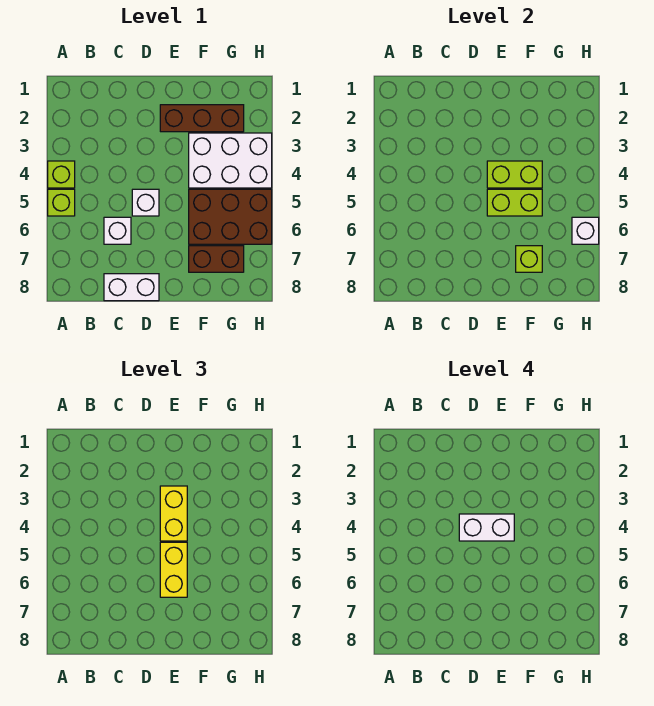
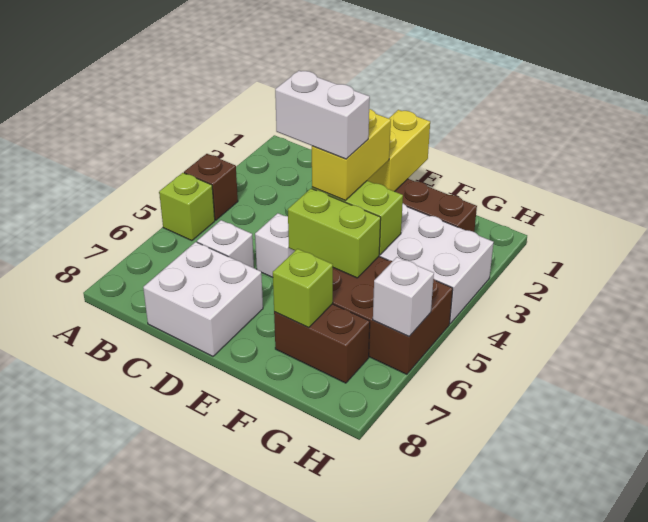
lime 1x1 brick [48,161,75,188] -> brown 1x1 brick [184,154,238,220]
white 1x2 brick [104,274,159,301] -> white 2x2 brick [143,242,263,356]
yellow 1x2 brick [160,542,187,597] -> yellow 1x2 brick moved to [367,110,430,192]

